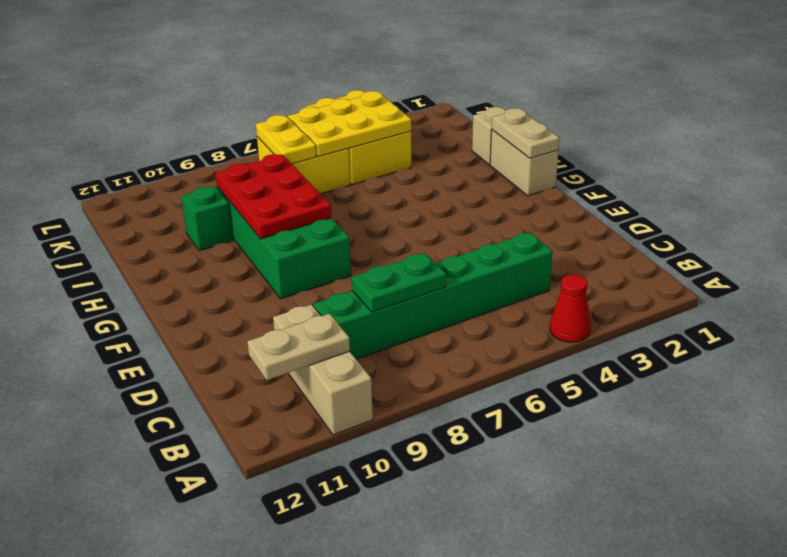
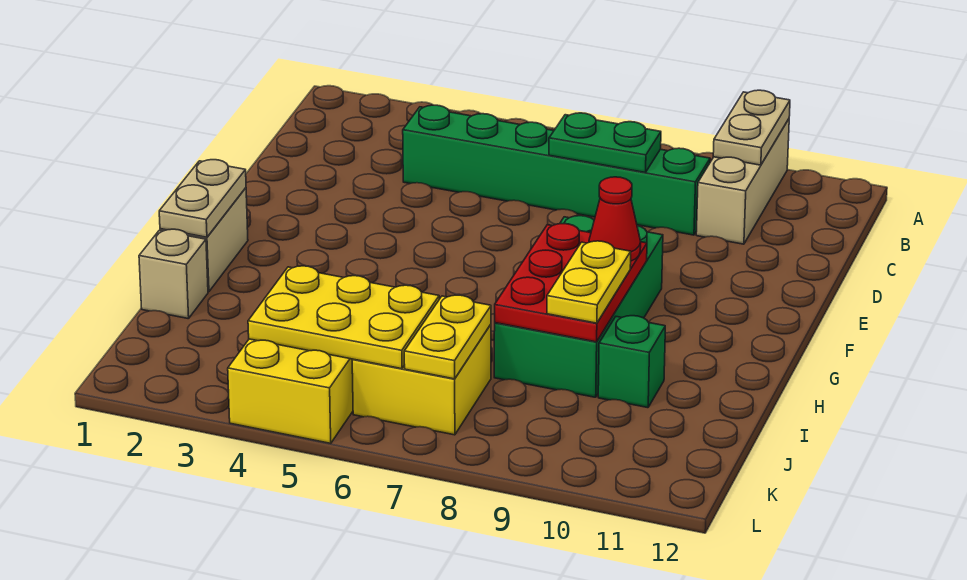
red 1x1 cone [550,274,591,342] -> red 1x1 cone moved to [589,177,641,261]
tan 1x2 plate [247,314,350,380] -> tan 1x2 plate turned to [713,90,790,165]
none -> yellow 1x2 plate [547,241,631,323]

